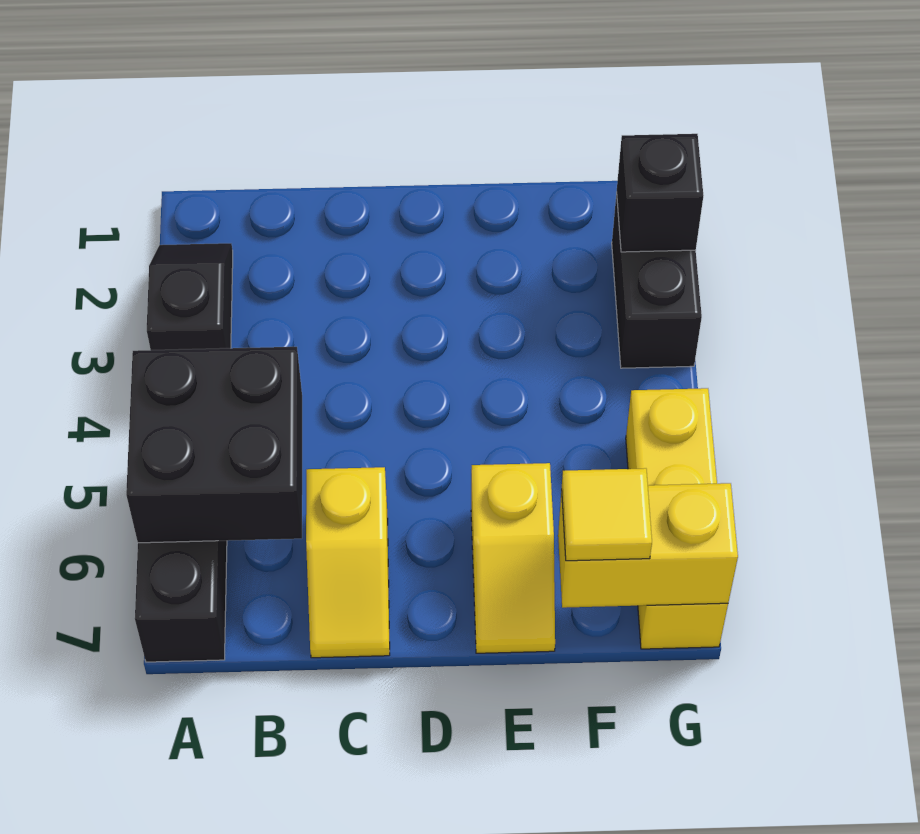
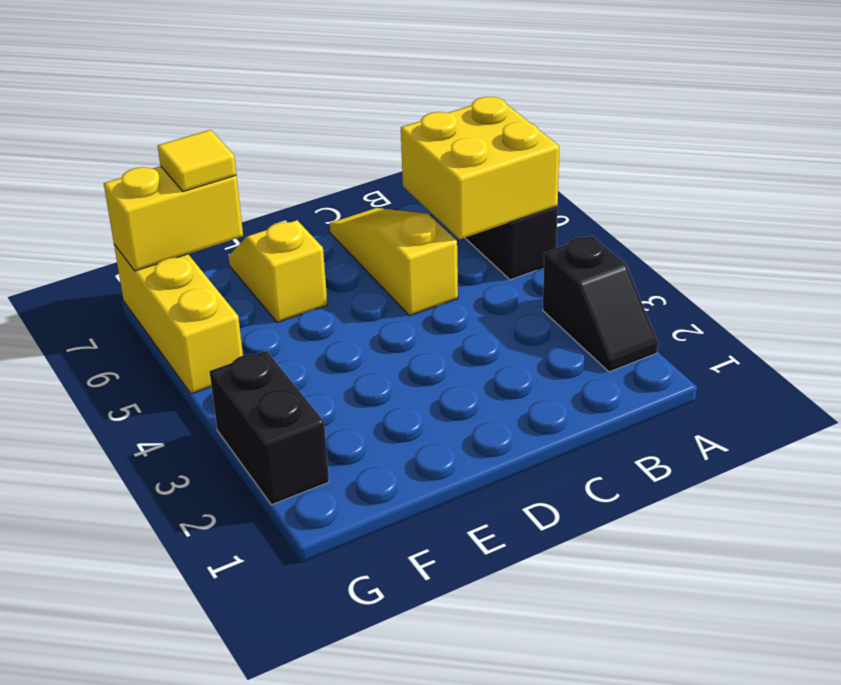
black 2x2 brick [126,347,302,543] -> yellow 2x2 brick [401,97,559,239]
yellow 1x2 slope [306,467,390,658] -> yellow 1x3 slope [330,208,458,316]
black 1x1 brick [617,134,704,252] -> none

